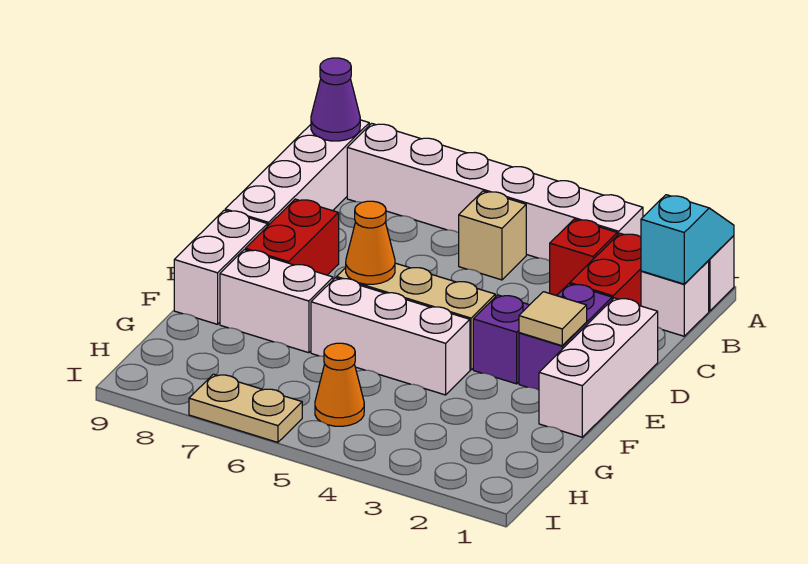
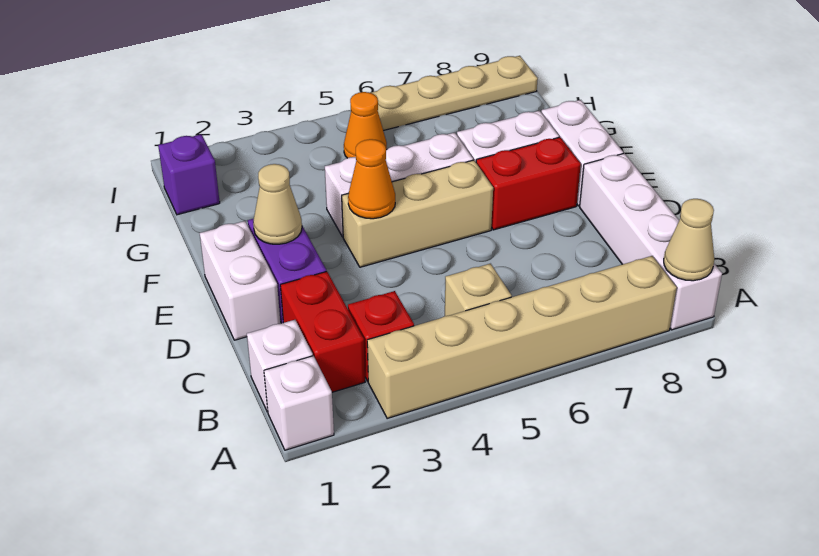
cyan 1x2 slope [641,195,734,284] -> none
white 1x6 brick [347,123,643,261] -> tan 1x6 brick [367,256,677,418]
purple 1x1 cone [311,58,360,141] -> tan 1x1 cone [664,199,714,281]
white 1x3 brick [539,298,658,437] -> white 1x2 brick [200,221,280,340]
red 1x2 brick [245,199,339,275] -> red 1x2 brick turned to [476,137,581,230]
tan 1x1 tile [519,292,587,346] -> tan 1x1 cone [253,164,302,244]
purple 1x1 brick [473,295,529,384] -> purple 1x1 brick moved to [158,134,220,215]
orange 1x1 cone [346,201,395,284] -> orange 1x1 cone moved to [348,139,395,219]
tan 1x2 plate [189,374,302,442] -> tan 1x4 plate [371,56,538,131]

